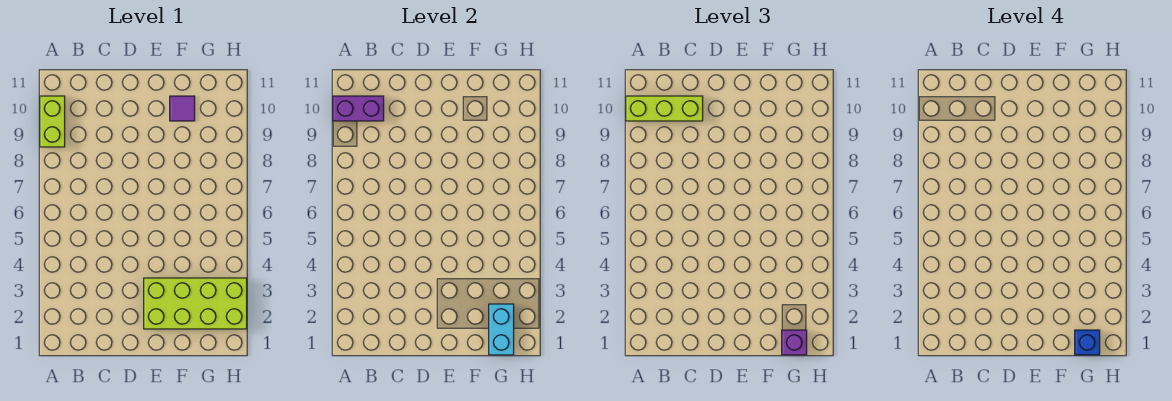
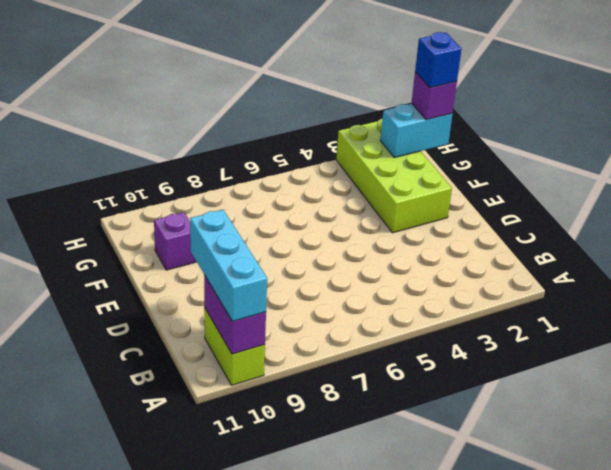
lime 1x2 brick [40,96,65,147] -> lime 1x2 brick turned to [204,307,265,385]
lime 1x3 brick [626,96,703,121] -> cyan 1x3 brick [190,210,267,321]
purple 1x1 tile [170,96,195,121] -> purple 1x1 brick [154,212,196,270]

